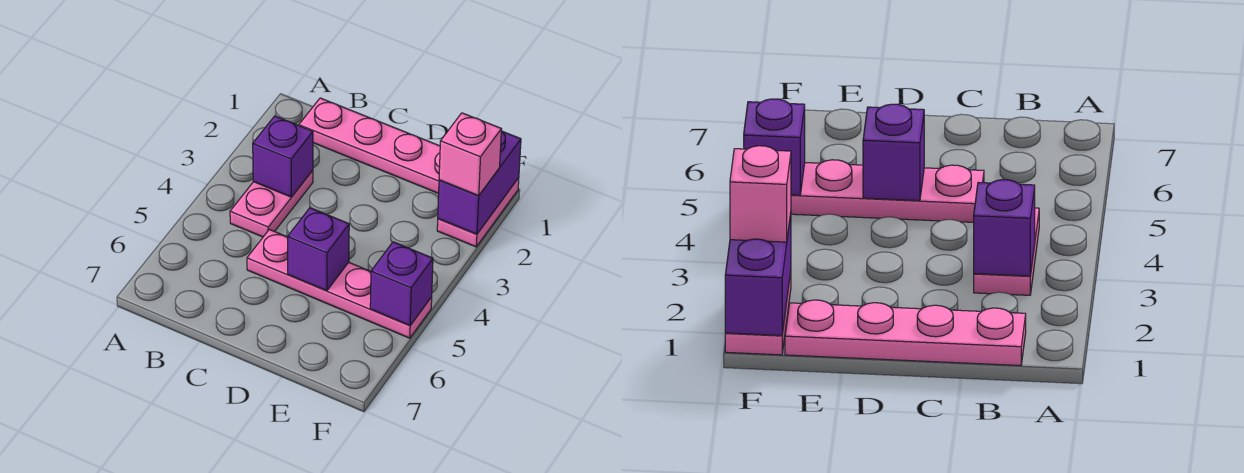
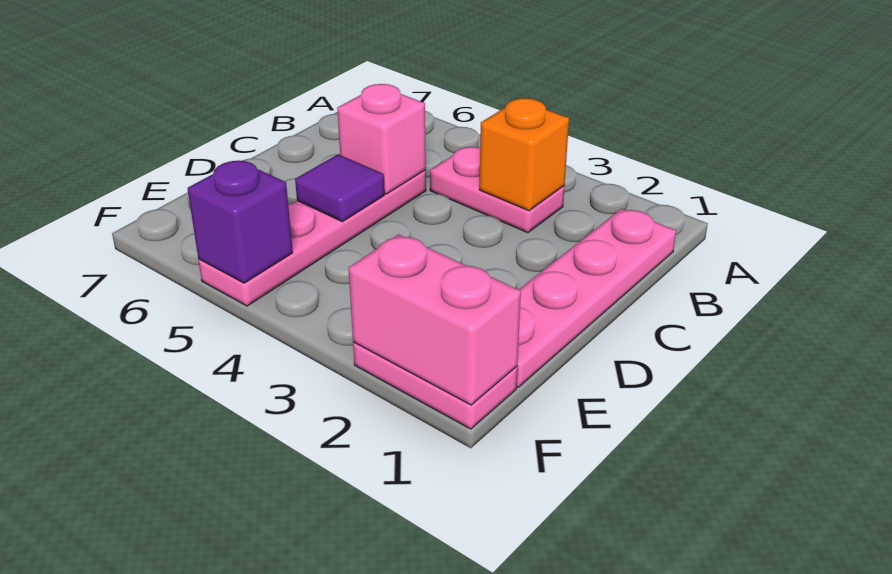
purple 1x1 brick [253,116,313,197] -> orange 1x1 brick [479,98,569,211]
purple 1x1 brick [288,208,349,291] -> purple 1x1 tile [295,154,384,222]
purple 1x2 brick [438,131,521,234] -> pink 1x2 brick [349,234,521,405]
pink 1x1 brick [439,113,502,196] -> pink 1x1 brick moved to [337,84,426,194]

